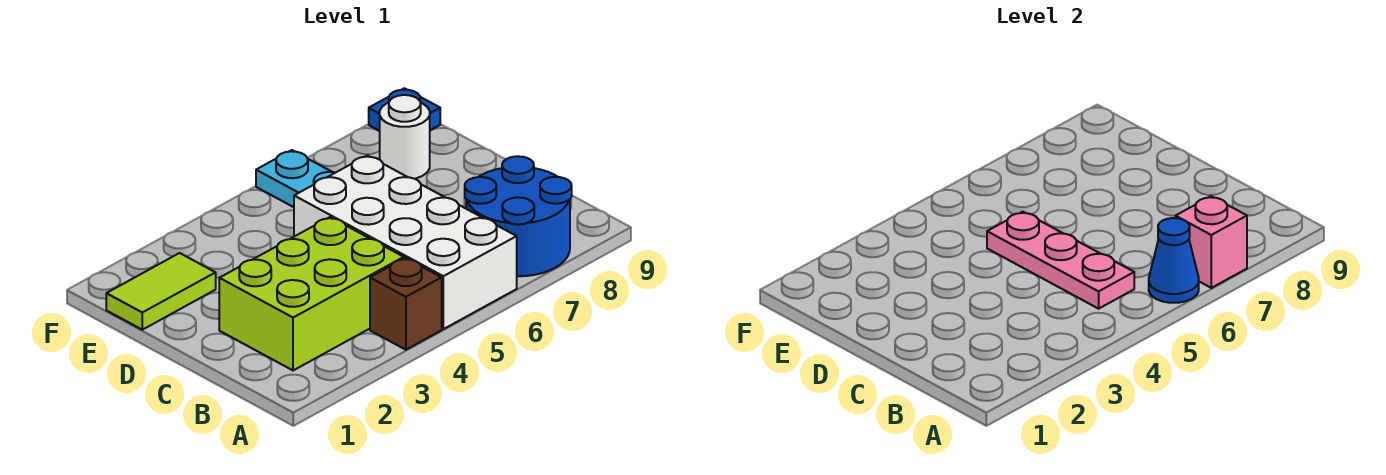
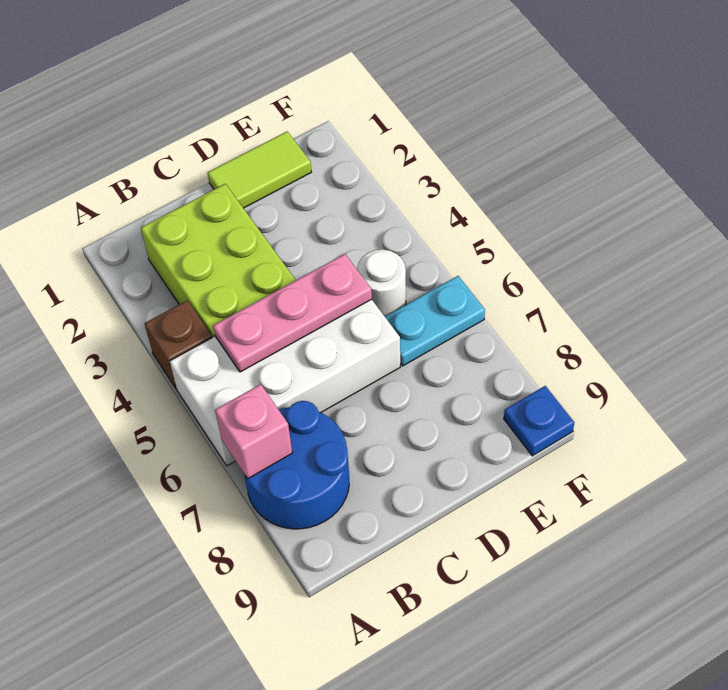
blue 1x1 cone [1149,218,1199,303] -> none
lime 1x2 tile [106,253,216,330] -> lime 1x2 tile turned to [207,132,311,208]
white 1x1 round brick [380,95,430,179] -> white 1x1 round brick moved to [357,249,406,316]

